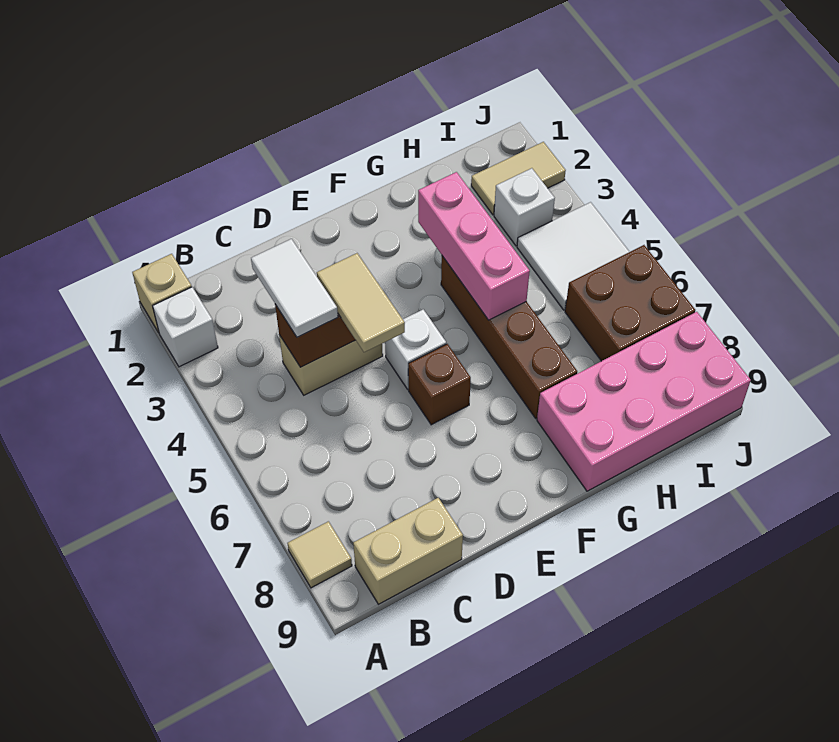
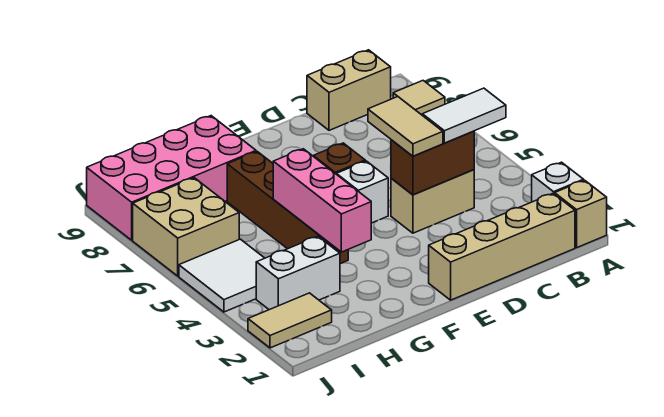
none -> tan 1x4 brick [429,194,575,300]
white 1x2 tile [251,239,338,337] -> white 1x2 tile turned to [422,88,506,143]
white 1x1 brick [494,168,555,246] -> white 1x2 brick [256,236,340,310]
brown 2x2 brick [565,245,695,361] -> tan 2x2 brick [133,178,239,276]

